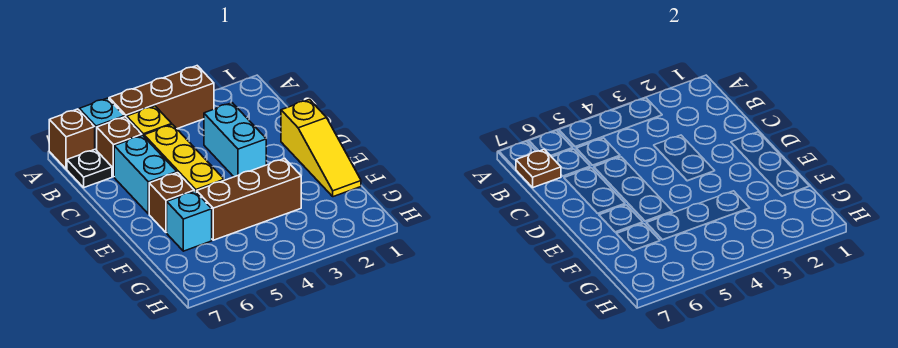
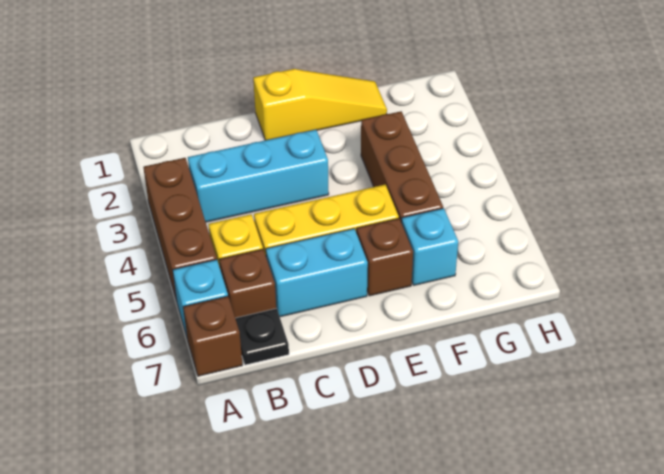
brown 1x1 plate [516,149,561,187] -> none
cyan 1x2 brick [204,103,266,177] -> cyan 1x3 brick [188,130,329,222]

